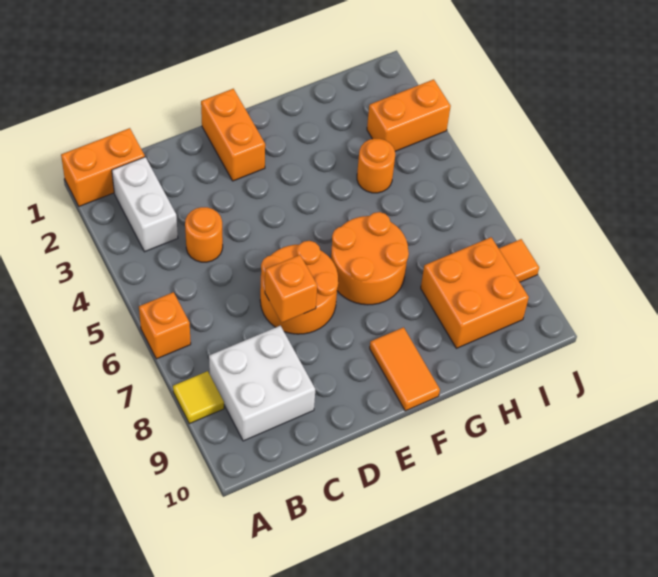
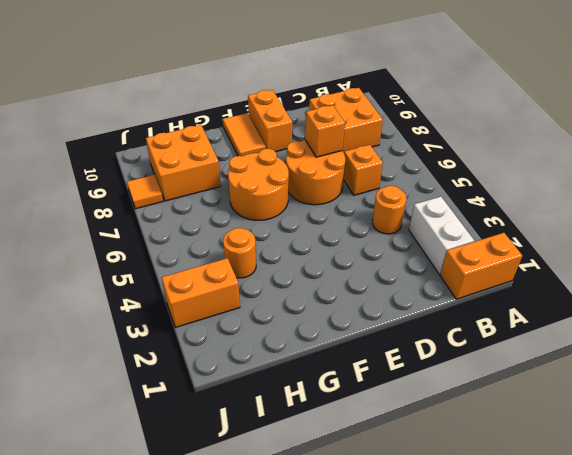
orange 1x1 brick [139,292,191,359] -> orange 1x1 brick moved to [344,145,383,195]
yellow 1x1 tile [173,371,224,424] -> none
white 2x2 brick [209,326,315,441] -> orange 2x2 brick [309,88,383,153]
orange 1x2 brick [201,89,265,181] -> orange 1x2 brick moved to [248,90,292,152]

